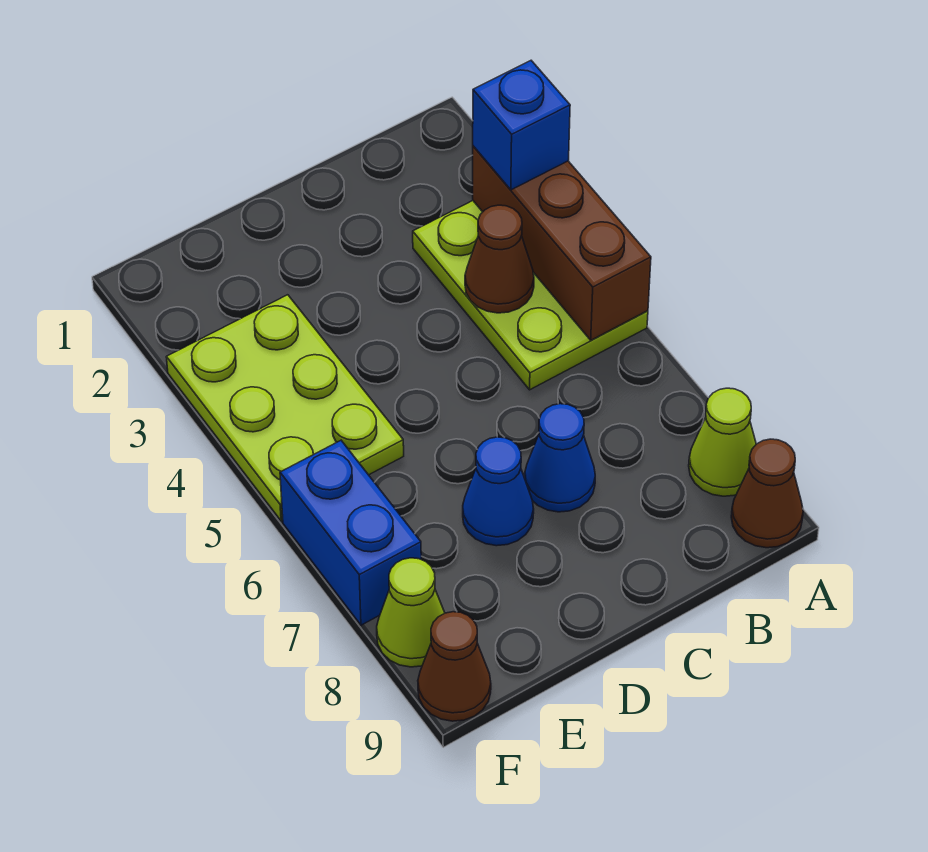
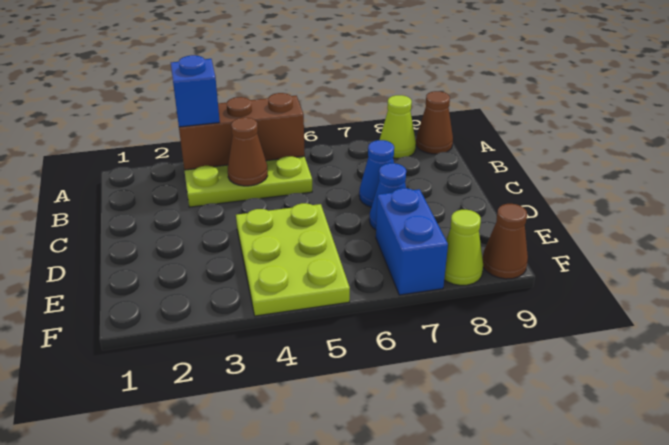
lime 2x3 plate [166,295,404,521] -> lime 2x3 plate turned to [236,203,350,316]
blue 1x2 brick [280,441,421,625] -> blue 1x2 brick turned to [376,188,448,295]

